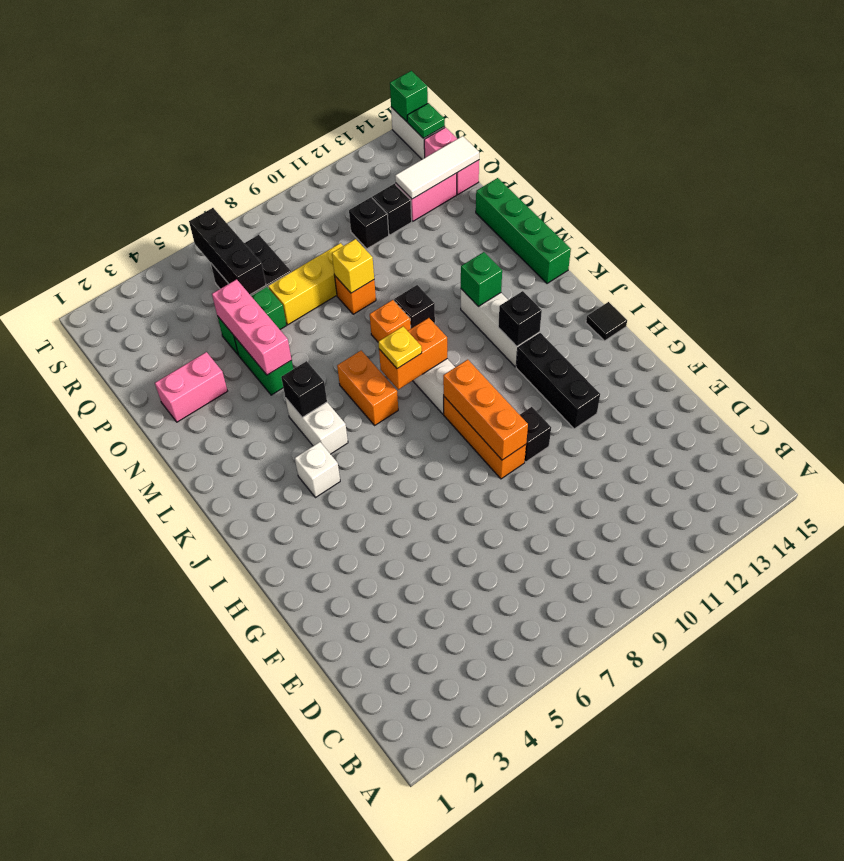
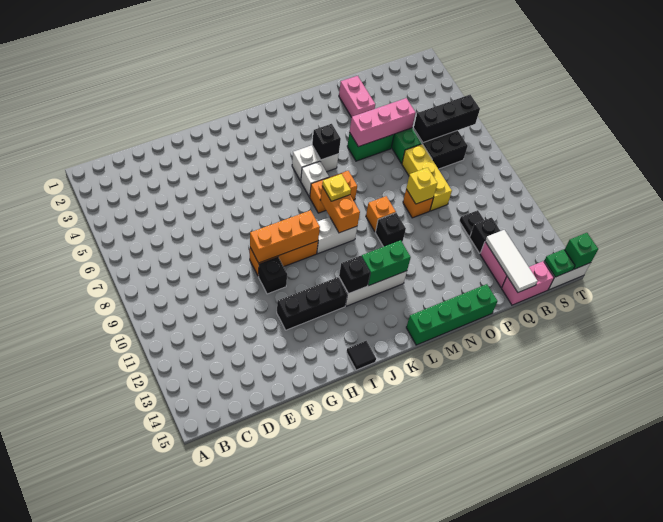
white 1x1 brick [295,442,340,498] -> white 1x1 brick moved to [301,161,329,197]
green 1x1 brick [461,252,502,306] -> green 1x2 brick [361,240,411,285]
black 1x1 brick [349,197,389,249] -> black 1x1 plate [459,210,484,237]

